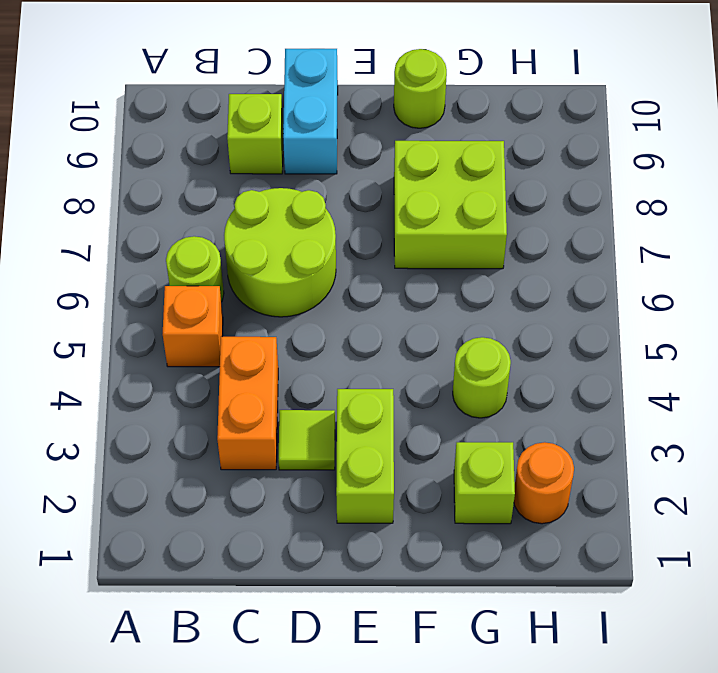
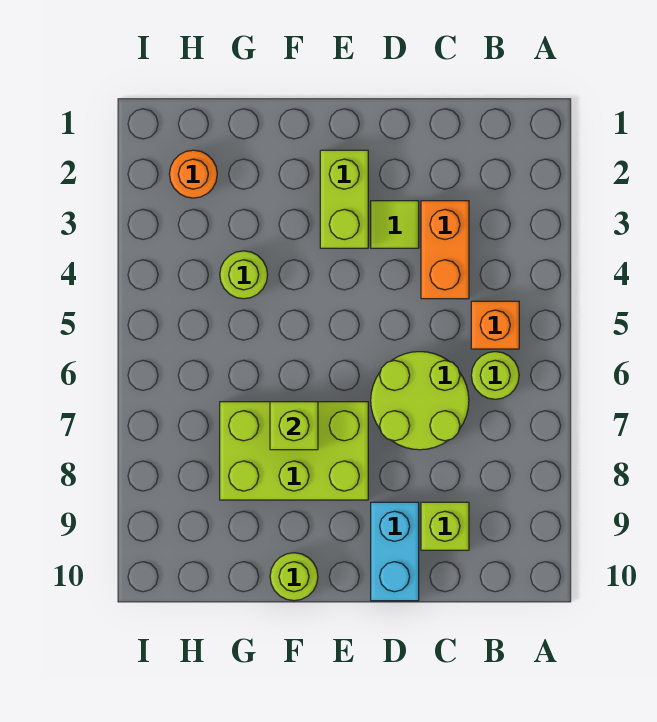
lime 2x2 brick [394,141,507,269] -> lime 2x3 brick [220,402,368,500]
lime 1x1 brick [454,442,515,524] -> lime 1x1 brick moved to [270,402,318,450]

